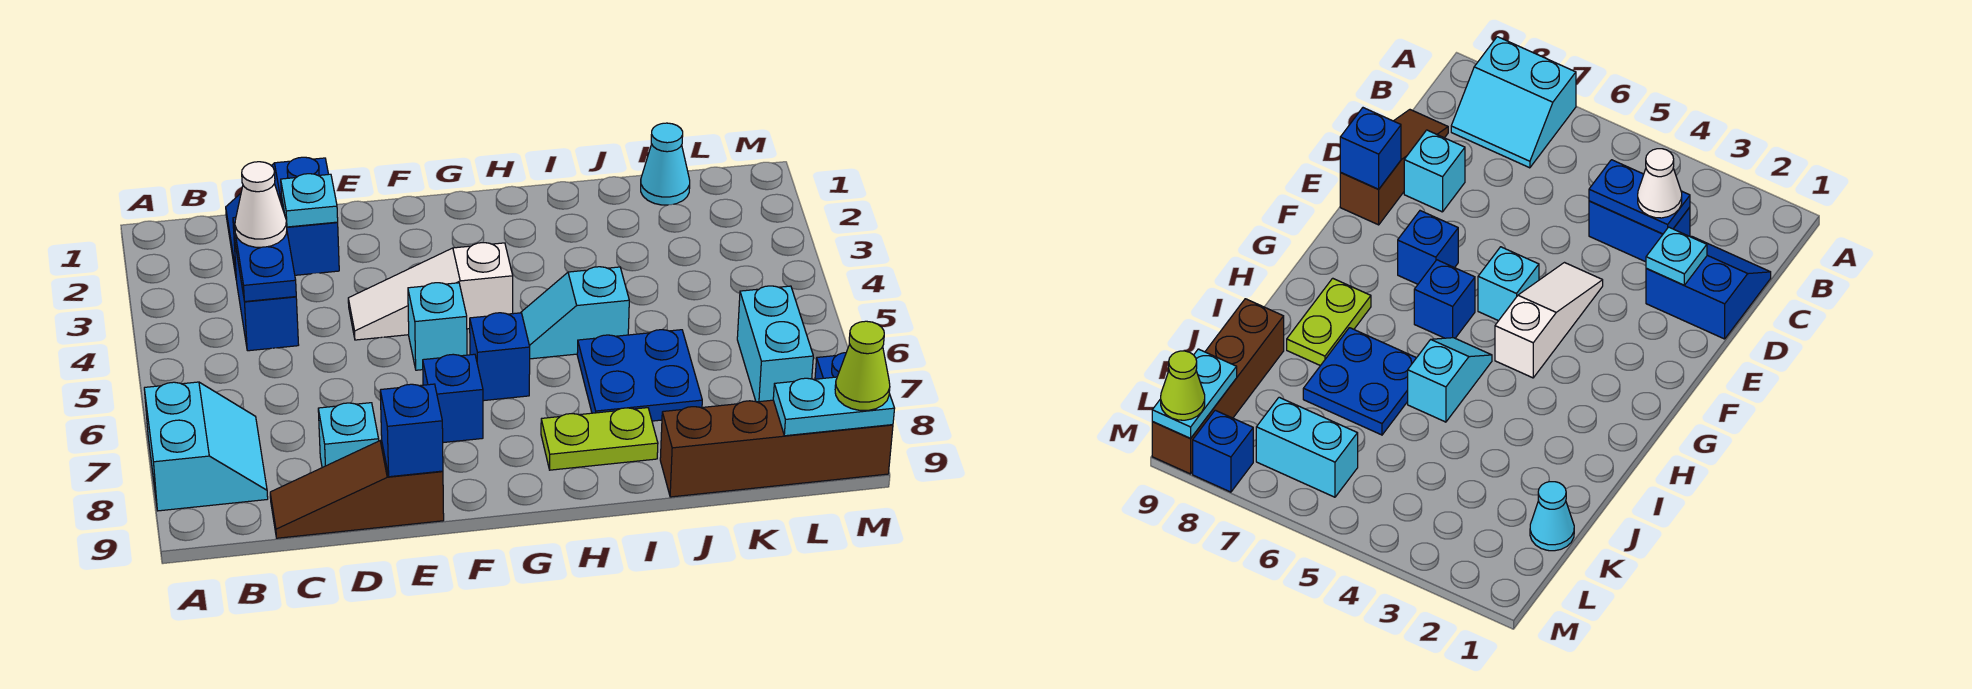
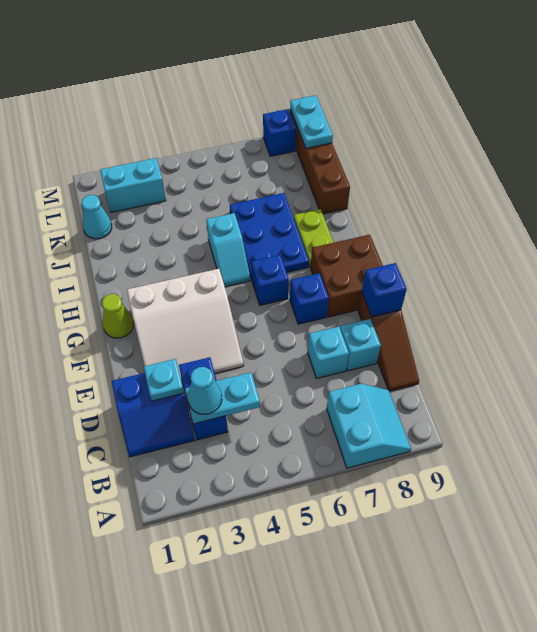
cyan 2x2 slope [144,382,268,511] -> cyan 2x2 slope turned to [327,384,411,468]
blue 1x2 brick [234,238,299,351] -> blue 1x2 brick turned to [179,357,228,440]
blue 1x2 plate [233,217,296,302] -> cyan 1x2 plate [185,372,260,424]
white 1x1 cone [235,162,287,247] -> cyan 1x1 cone [188,367,222,414]
white 1x3 slope [348,243,513,340] -> white 3x3 slope [127,269,244,381]
cyan 1x1 brick [408,283,467,370] -> cyan 1x1 brick moved to [308,326,349,378]
none -> brown 2x2 brick [311,235,383,317]
blue 2x2 plate [577,330,702,421] -> blue 2x3 plate [230,193,309,279]
cyan 1x2 brick [737,286,813,402] -> cyan 1x2 brick moved to [100,158,166,212]
lime 1x1 cone [835,321,890,410] -> lime 1x1 cone moved to [102,294,133,338]

